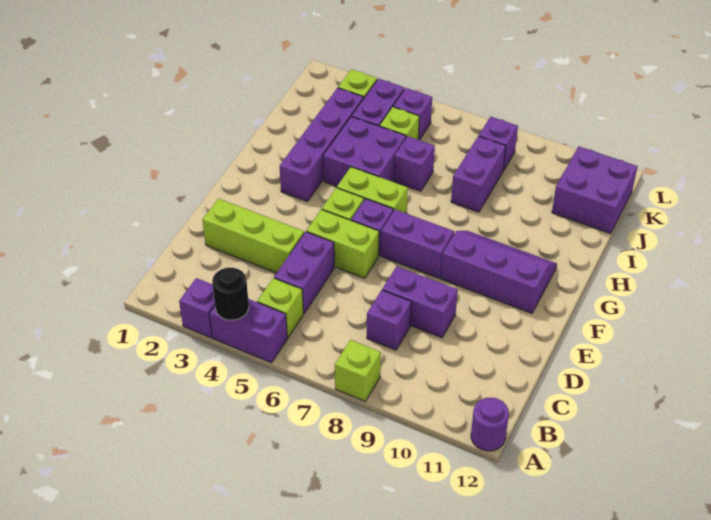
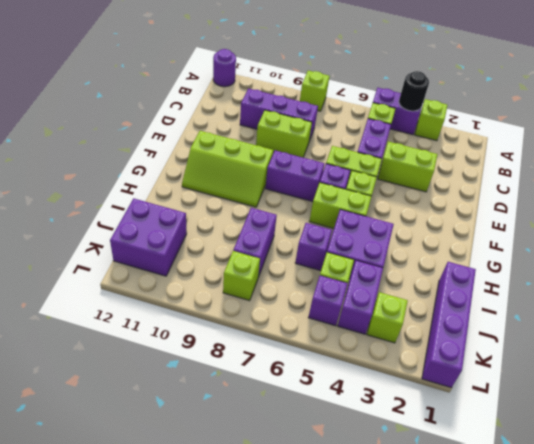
purple 1x1 brick [179,278,215,338] -> lime 1x1 brick [415,99,447,141]
purple 1x1 brick [367,290,411,350] -> purple 1x3 brick [240,88,318,141]
lime 1x3 brick [203,199,304,273] -> lime 1x2 brick [378,142,438,192]
purple 1x2 brick [382,266,458,338] -> lime 1x2 brick [256,110,312,157]
purple 2x3 slope [441,231,557,313] -> lime 2x3 slope [182,131,273,207]
purple 1x4 brick [280,88,363,202] -> purple 1x4 brick moved to [422,262,476,388]
purple 1x1 brick [479,117,518,171] -> lime 1x1 brick [223,251,260,301]

